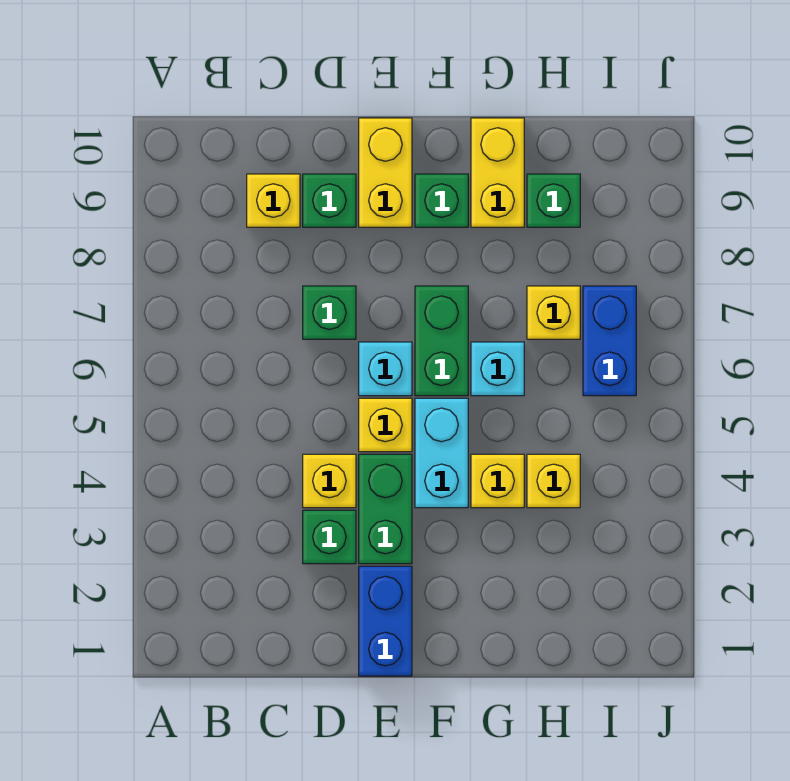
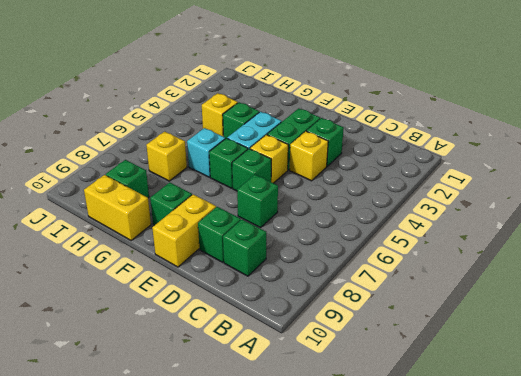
yellow 1x1 brick [247,174,300,227] -> green 1x1 brick [223,219,266,276]
blue 1x2 brick [359,566,412,676] -> none
cyan 1x1 brick [359,342,412,396] -> green 1x1 brick [232,149,271,191]
green 1x2 brick [415,286,468,396] -> green 1x1 brick [209,138,248,188]
yellow 1x1 brick [471,454,524,508] -> green 1x1 brick [223,102,259,139]
yellow 1x2 brick [471,118,524,227] -> yellow 1x2 brick turned to [84,175,151,240]
blue 1x2 brick [583,286,636,396] -> none

